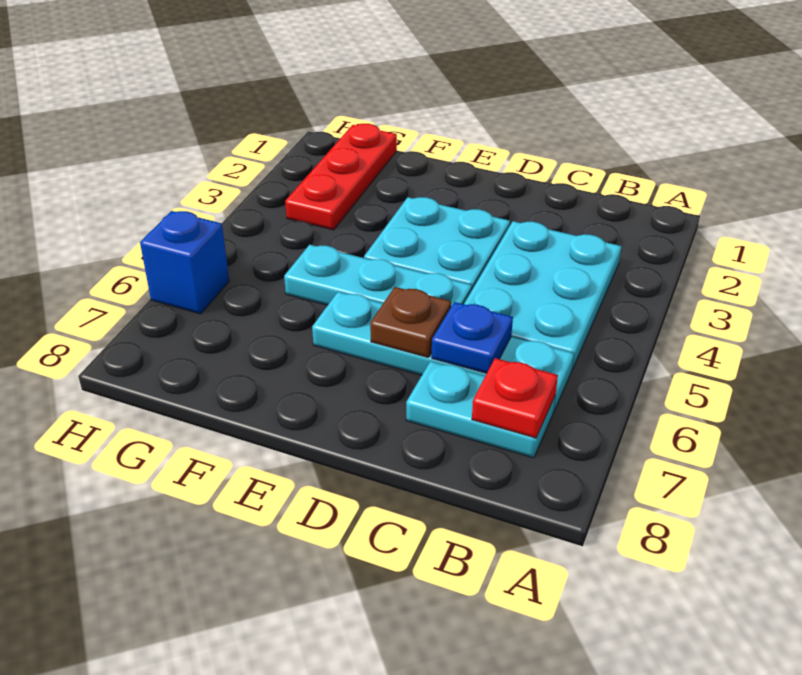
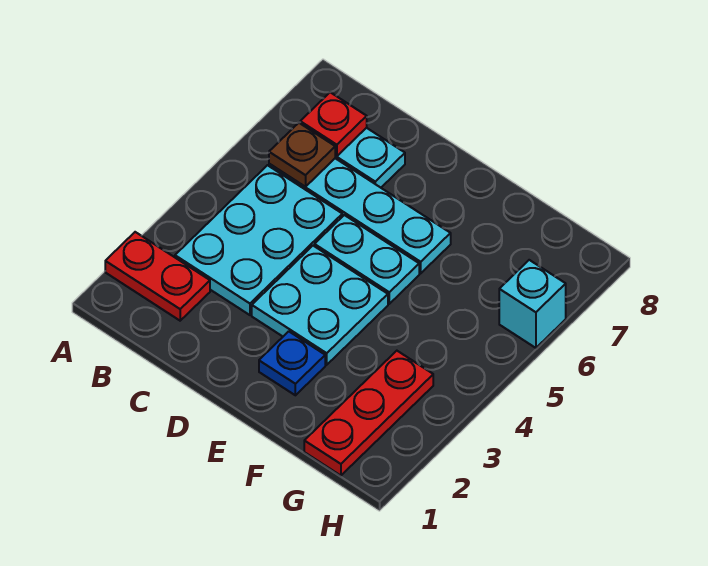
none -> red 1x2 plate [105,232,210,321]
blue 1x1 plate [432,302,513,373] -> blue 1x1 plate moved to [259,331,325,395]
cyan 1x3 plate [284,245,472,306] -> cyan 1x2 plate [314,215,419,304]
brown 1x1 plate [370,287,451,358] -> brown 1x1 plate moved to [269,123,335,187]
blue 1x1 brick [140,211,229,314] -> cyan 1x1 brick [499,260,566,348]

